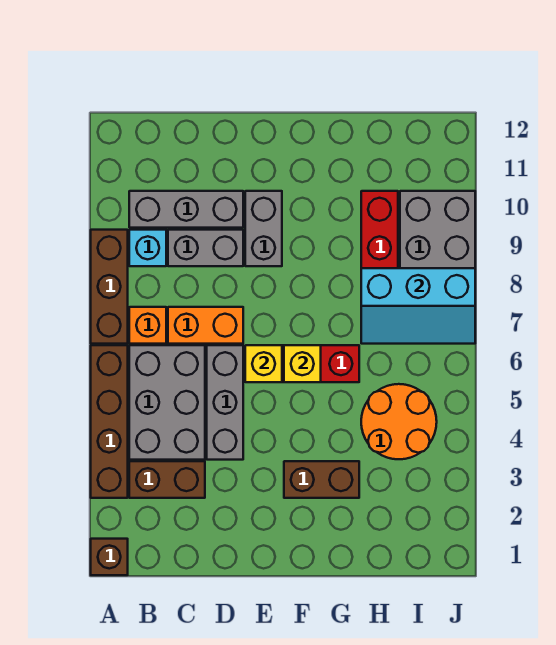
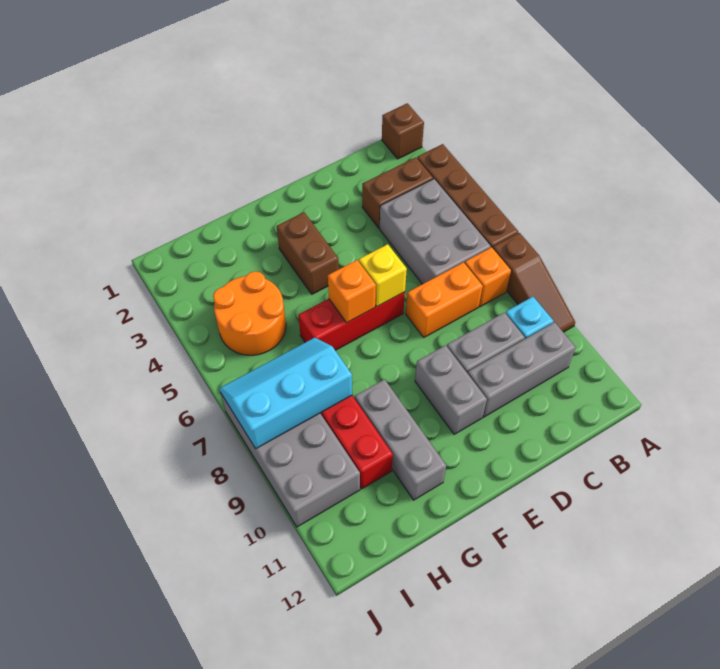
brown 1x3 brick [91,230,128,344] -> brown 1x3 slope [493,233,575,332]
grey 1x3 brick [207,345,243,460] -> grey 1x3 brick moved to [355,379,446,500]
brown 1x2 brick [284,461,359,498] -> brown 1x2 brick turned to [277,213,339,294]
yellow 1x1 brick [284,345,321,382] -> orange 1x1 brick [328,260,376,323]

